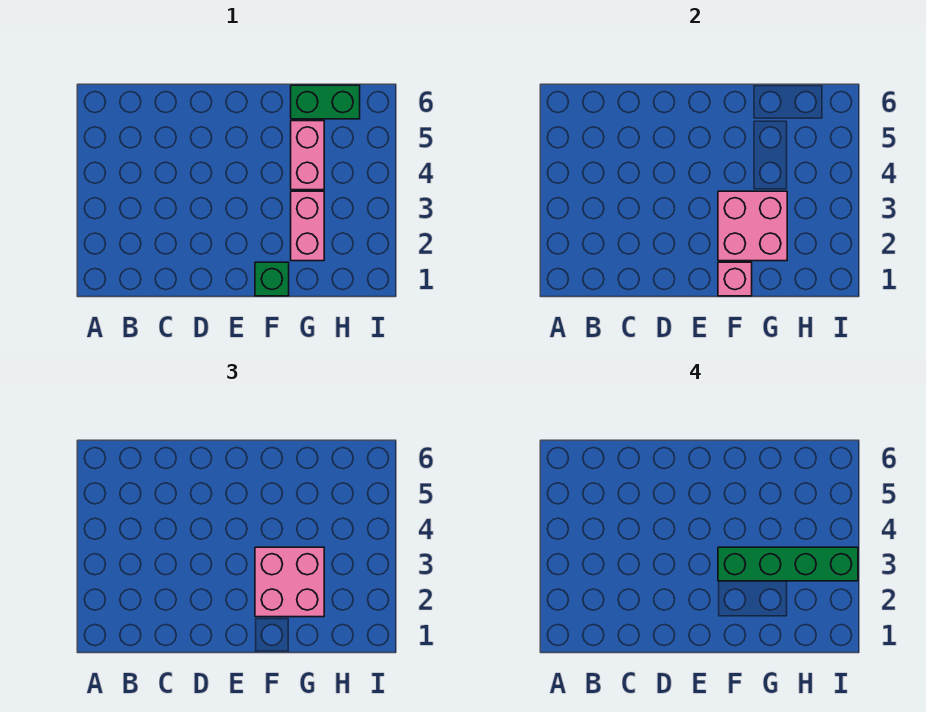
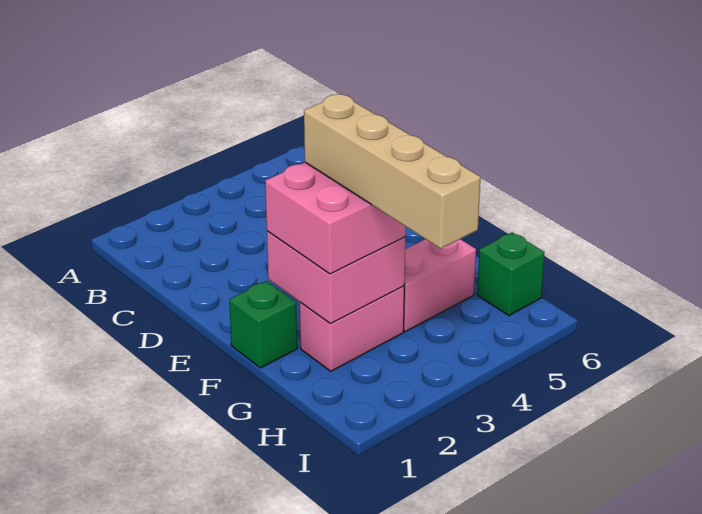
pink 1x1 brick [718,262,752,296] -> none
green 1x4 brick [718,547,858,581] -> tan 1x4 brick [304,94,480,249]
green 1x2 brick [291,85,360,119] -> green 1x1 brick [477,232,545,316]

